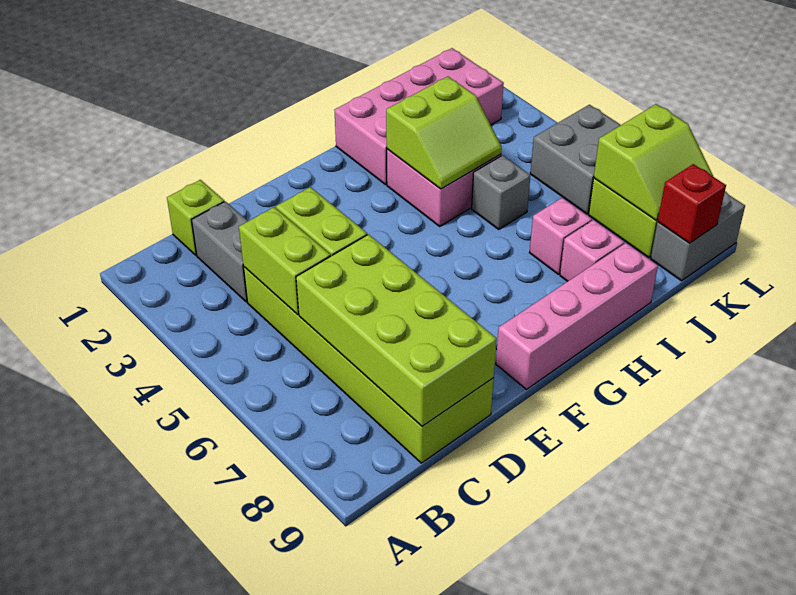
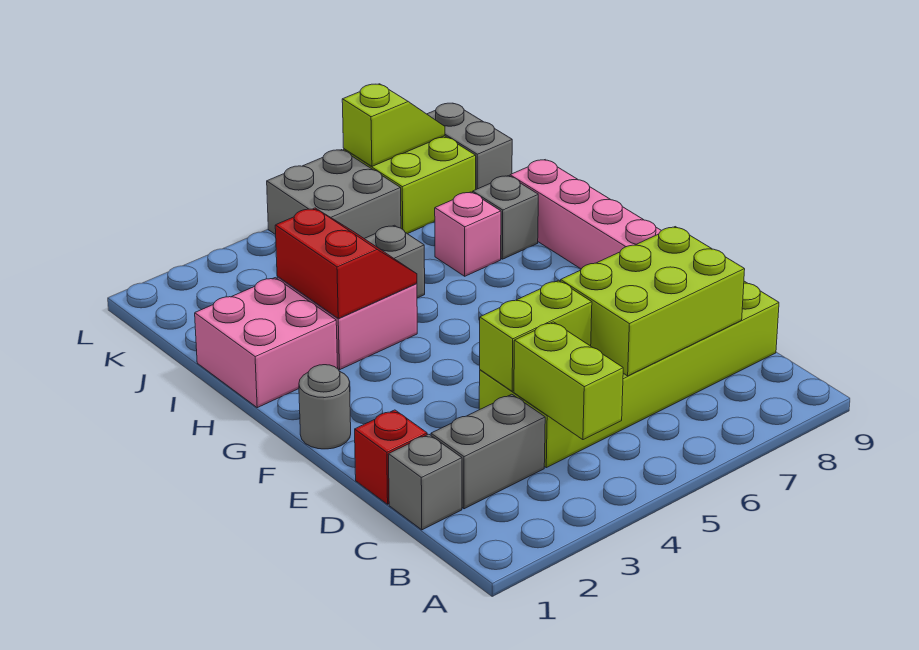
lime 1x1 brick [167,180,224,255] -> grey 1x1 brick [388,434,462,530]
lime 1x2 brick [239,207,331,315] -> lime 1x2 brick turned to [514,322,623,440]
lime 2x4 brick [296,234,497,426] -> lime 2x3 brick [561,227,745,376]
none -> grey 1x1 round brick [299,365,351,449]
pink 2x4 brick [334,48,504,185] -> pink 2x2 brick [195,278,338,408]
lime 2x2 slope [386,76,502,189] -> red 2x2 slope [275,208,417,318]
pink 1x1 brick [560,220,624,281] -> grey 1x1 brick [473,176,538,259]
lime 2x2 slope [594,104,713,220] -> lime 1x2 slope [342,84,445,166]
red 1x1 brick [658,164,726,243] -> red 1x1 brick moved to [355,410,427,504]

